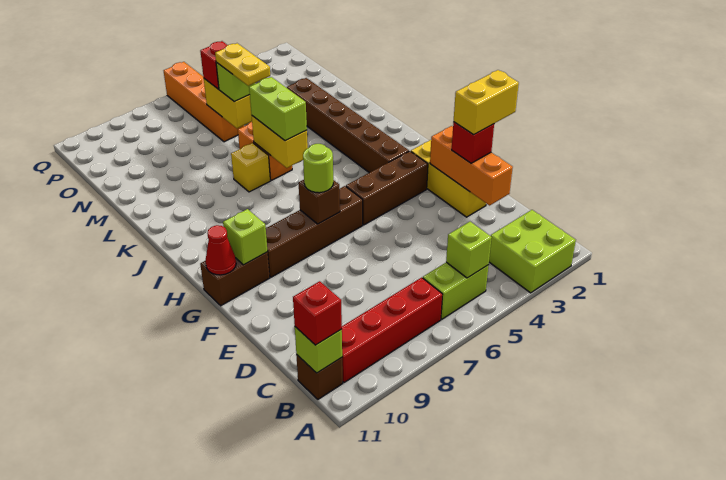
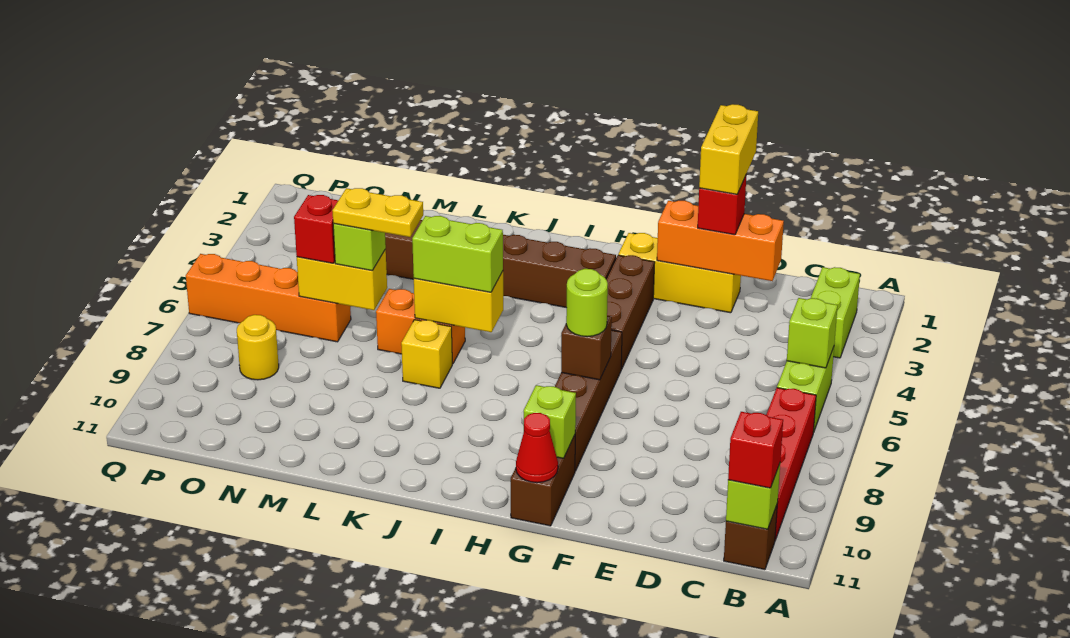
lime 2x2 brick [489,210,576,293] -> lime 1x2 brick [811,267,860,358]
none -> yellow 1x1 round brick [237,315,279,380]

